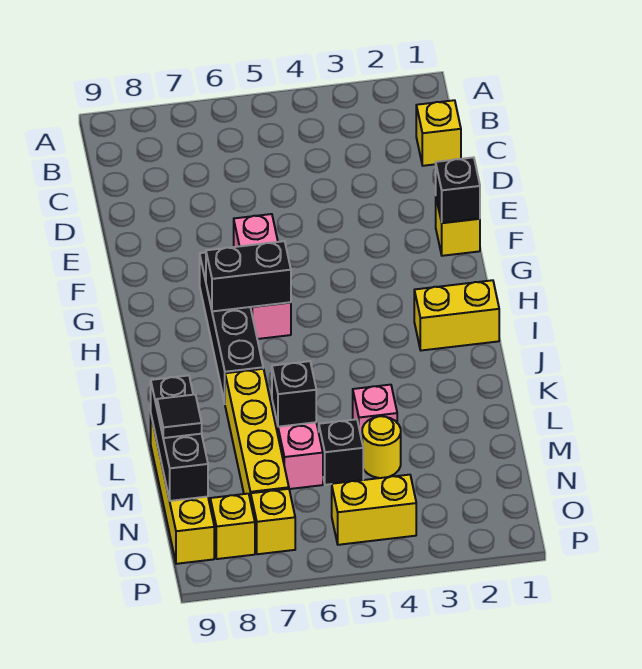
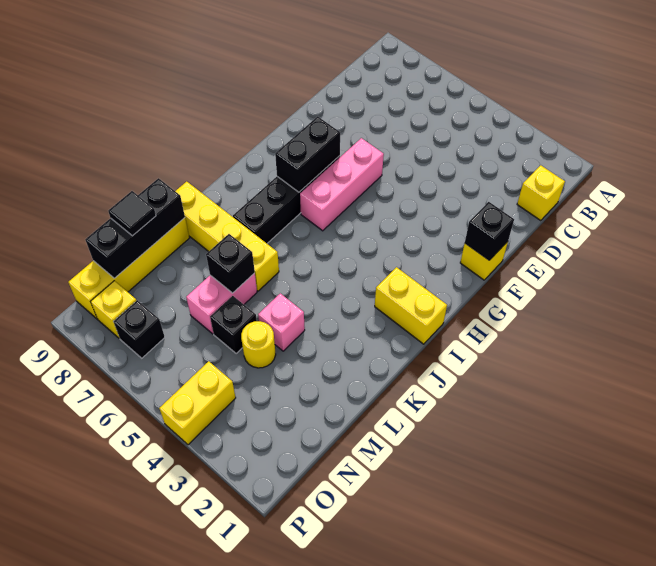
black 1x2 brick [206,241,291,311] -> black 1x2 brick turned to [275,116,340,192]
yellow 1x4 brick [225,369,289,501] -> yellow 1x4 brick turned to [175,182,279,291]
yellow 1x2 brick [332,475,416,545] -> yellow 1x2 brick turned to [159,361,236,445]
yellow 1x1 brick [251,489,295,554] -> black 1x1 brick [113,300,165,358]

